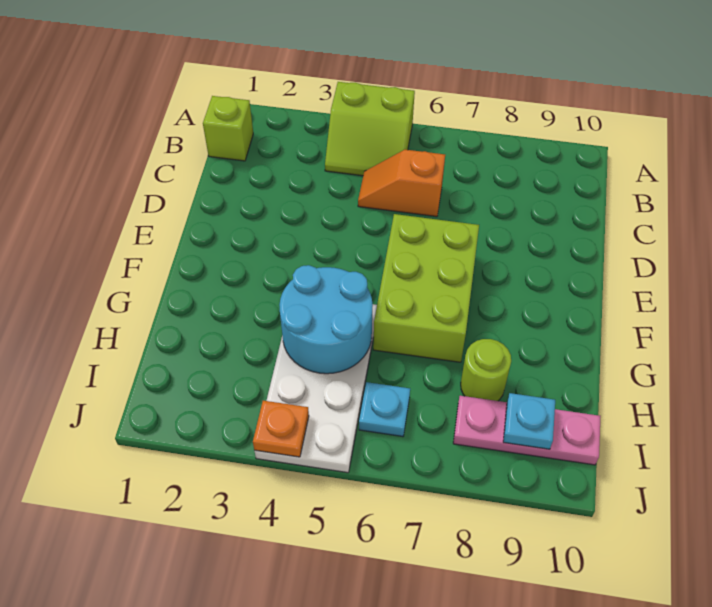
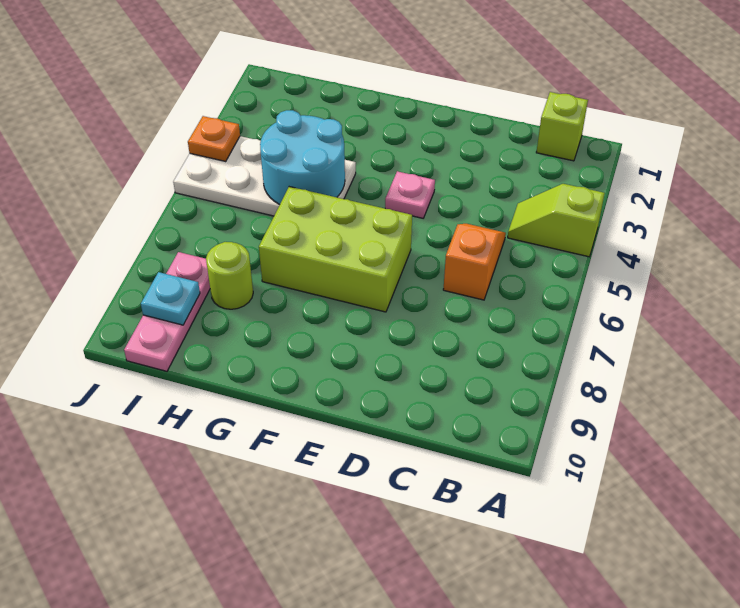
lime 2x2 slope [325,82,415,176] -> lime 1x2 slope [508,184,605,257]
none -> pink 1x1 plate [385,171,435,218]
cyan 1x1 plate [359,382,410,437] -> none

